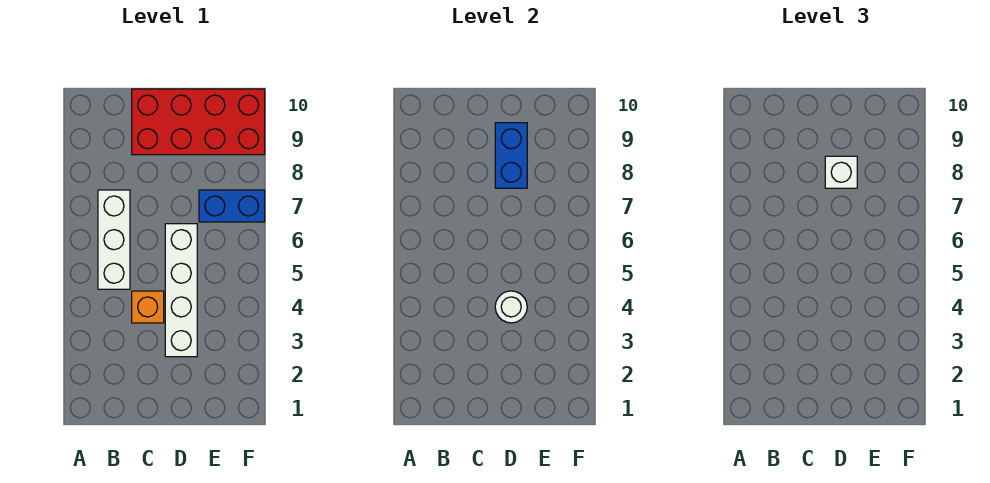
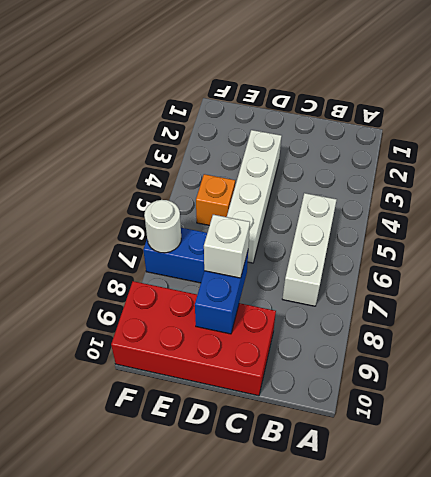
orange 1x1 brick [132,291,164,323] -> orange 1x1 brick moved to [196,174,235,225]
white 1x1 round brick [495,291,527,323] -> white 1x1 round brick moved to [144,200,181,253]

